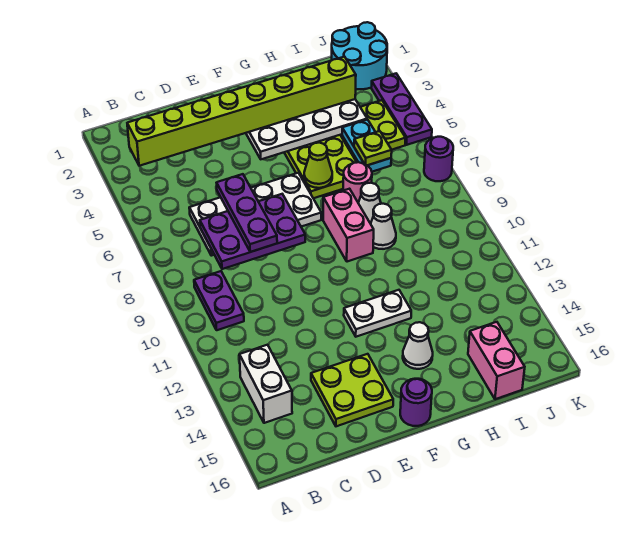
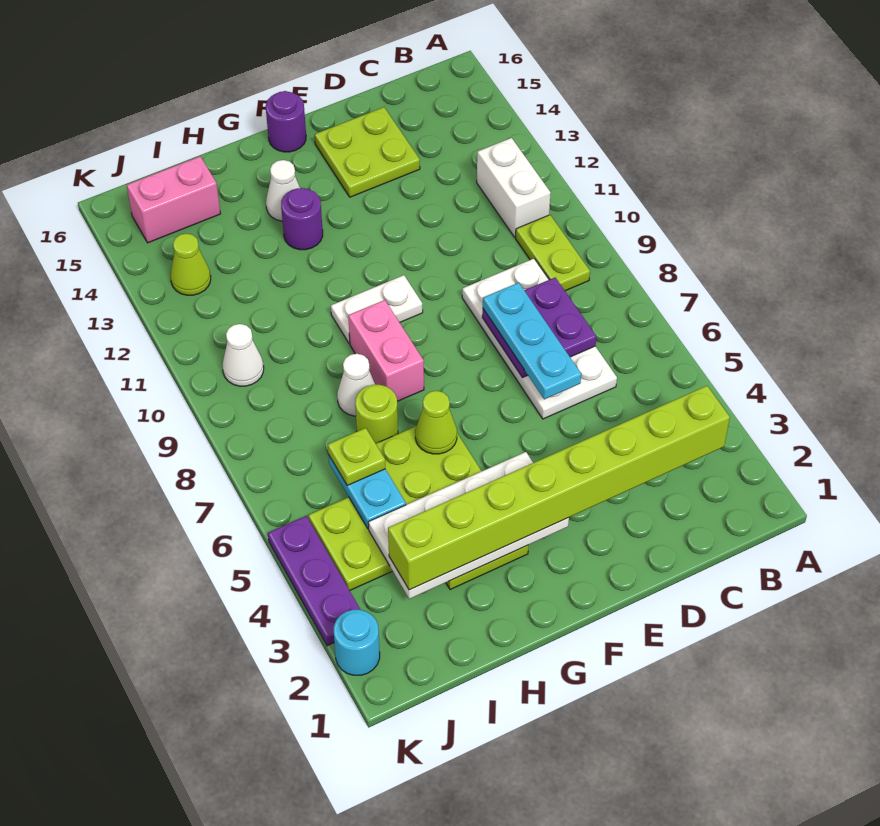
purple 1x2 plate [194,271,244,330] -> lime 1x2 plate [516,215,590,291]
white 1x2 brick [239,345,292,423] -> white 1x2 brick moved to [477,138,551,237]
white 2x4 plate [189,173,321,256] -> white 2x4 plate turned to [462,259,617,419]
purple 2x3 plate [200,194,305,269] -> purple 2x2 plate [482,278,596,378]
purple 1x3 plate [217,174,277,252] -> cyan 1x3 plate [483,283,581,399]
white 1x2 plate [344,290,411,337] -> white 1x2 plate moved to [331,275,423,344]
pink 1x1 round brick [343,162,372,203] -> lime 1x1 round brick [355,385,398,444]
white 1x1 cone [371,204,396,249] -> white 1x1 cone moved to [223,324,264,386]
pink 1x2 brick [468,322,525,399] -> pink 1x2 brick turned to [127,157,220,243]
cyan 2x2 round brick [332,22,387,89] -> cyan 1x1 round brick [334,610,380,675]
none -> lime 1x1 cone [171,233,211,295]
purple 1x1 round brick [424,137,453,181] -> purple 1x1 round brick moved to [281,188,323,250]

